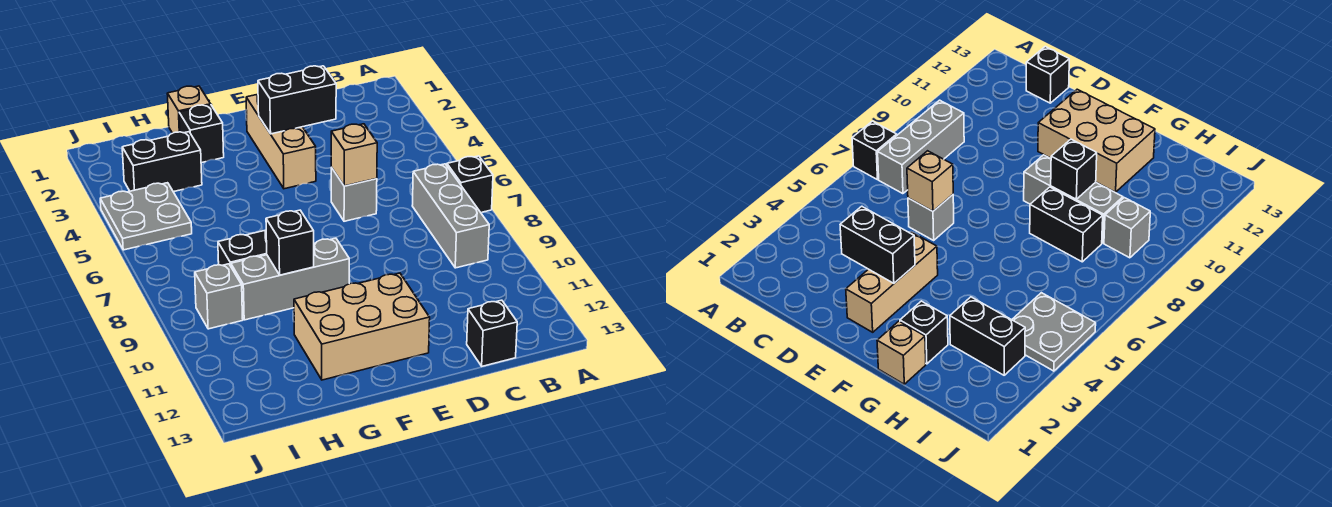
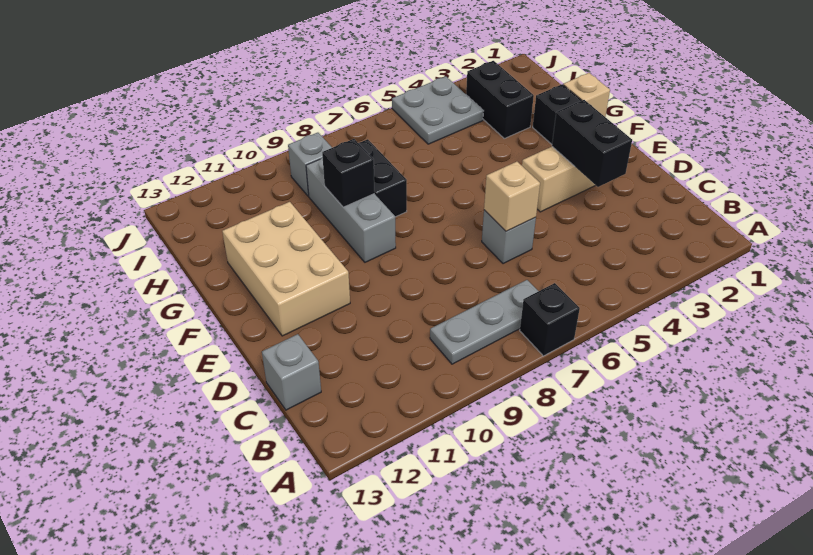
grey 1x3 brick [412,164,489,268] -> grey 1x3 plate [430,280,538,364]
black 1x1 brick [467,300,517,366] -> grey 1x1 brick [262,334,321,410]

